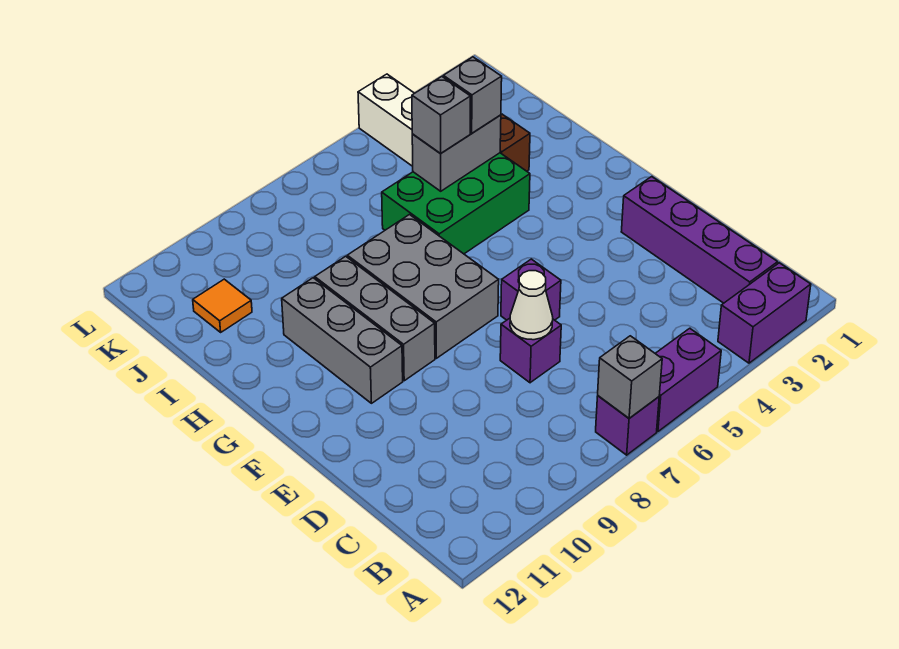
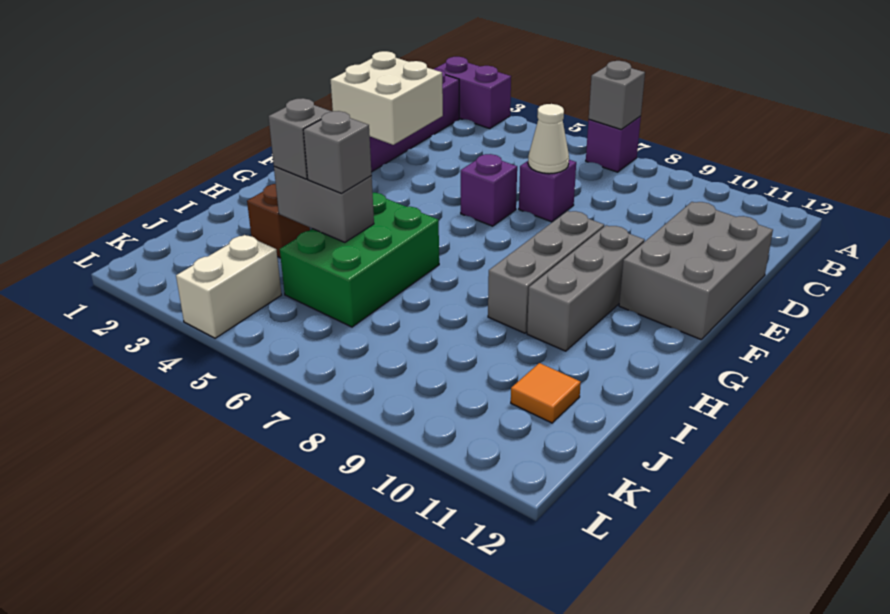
purple 1x2 brick [655,328,721,432] -> none
none -> white 2x2 brick [331,51,443,145]
grey 2x3 brick [347,215,499,358] -> grey 2x3 brick moved to [619,202,773,339]
green 2x3 brick [382,153,530,254] -> green 2x3 brick turned to [280,193,439,327]

